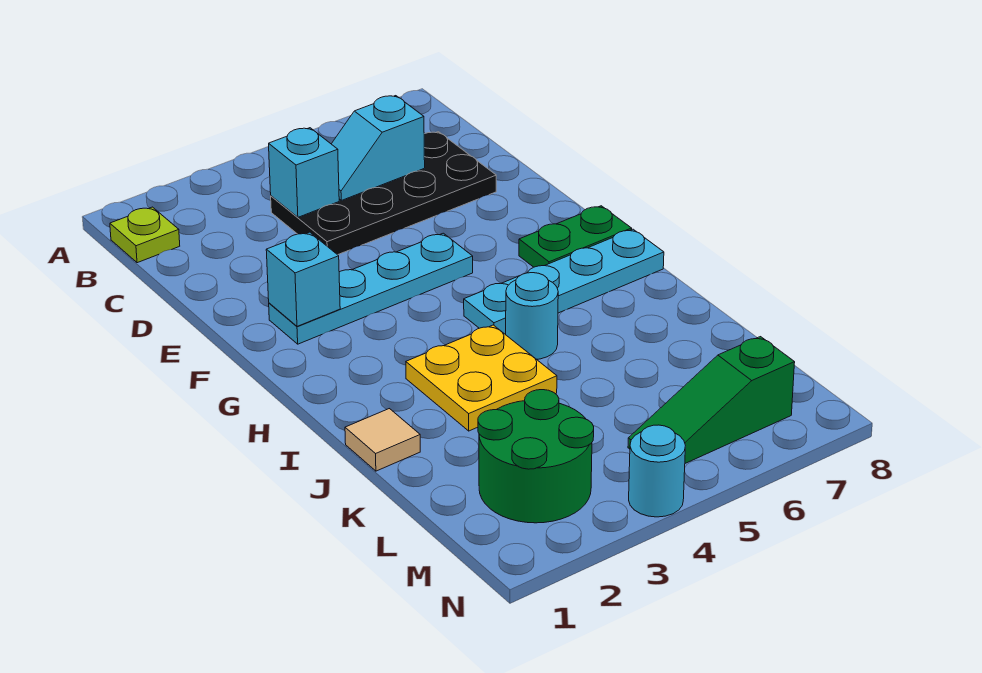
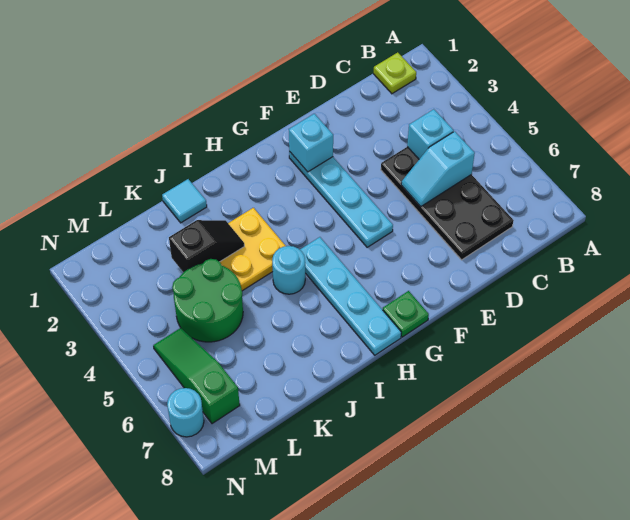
cyan 1x2 slope [332,96,425,200] -> cyan 1x2 slope turned to [401,131,475,207]
green 1x2 plate [519,206,632,267] -> green 1x1 plate [383,291,429,337]
tan 1x1 tile [345,409,420,471] -> cyan 1x1 tile [162,179,207,223]
none -> black 1x2 slope [169,220,244,273]
green 2x2 round brick [478,390,594,523] -> green 2x2 round brick moved to [172,259,243,342]
cyan 1x1 round brick [629,425,685,517] -> cyan 1x1 round brick moved to [167,388,204,437]

